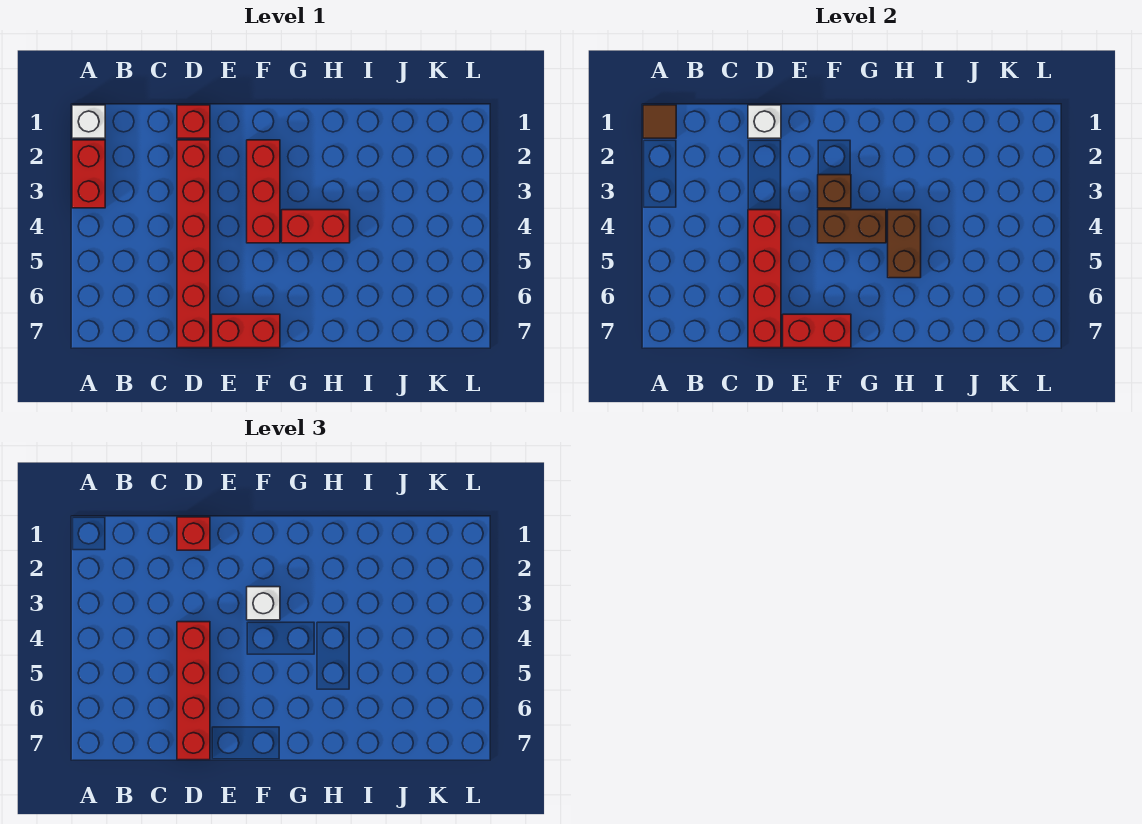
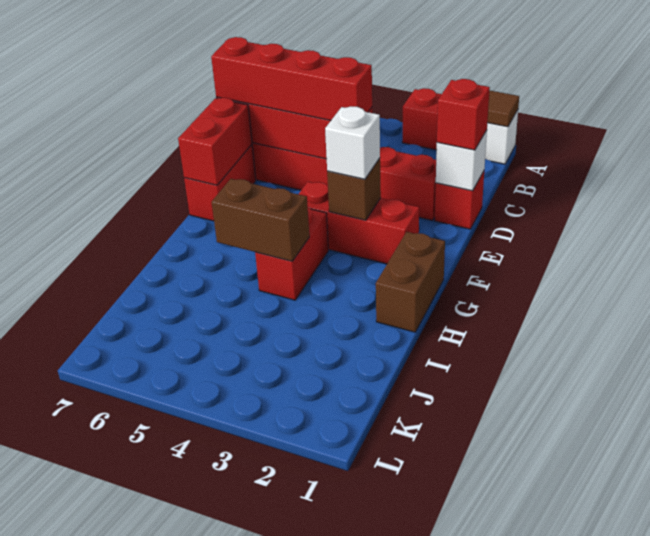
brown 1x2 brick [818,210,886,243] -> brown 1x2 brick moved to [376,232,445,332]

